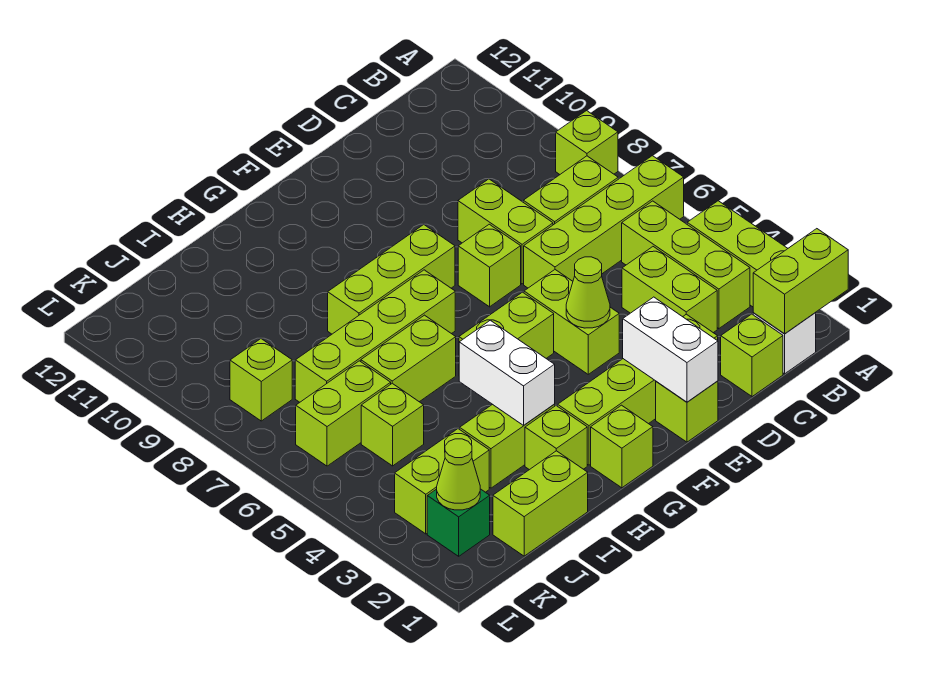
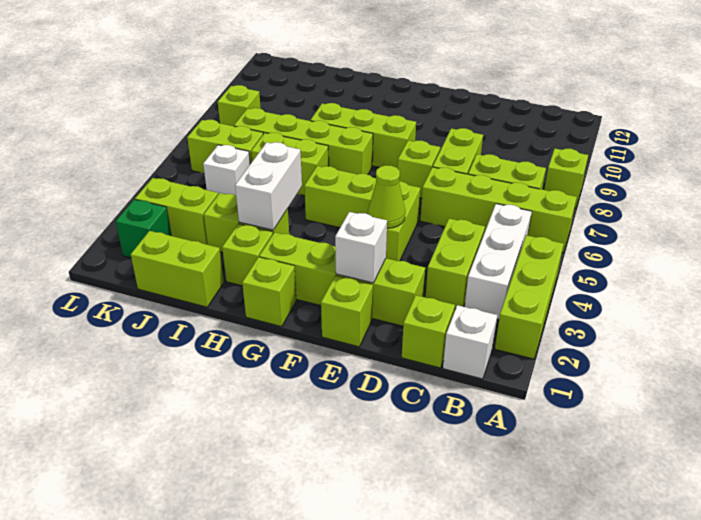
lime 1x2 brick [753,229,848,334] -> none
lime 1x3 brick [622,201,750,329] -> white 1x3 brick [465,204,532,320]
white 1x2 brick [623,297,718,402] -> white 1x1 brick [335,212,387,283]
lime 1x1 brick [361,383,424,466] -> white 1x1 brick [203,145,250,196]
lime 1x1 cone [437,439,480,510] -> none

